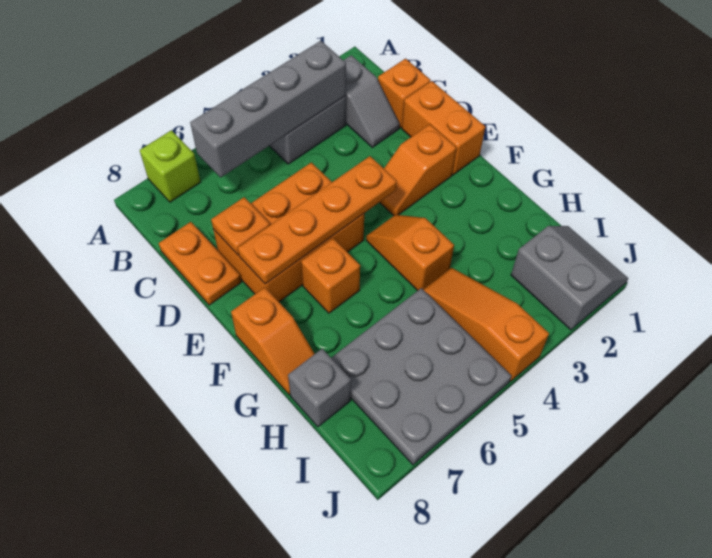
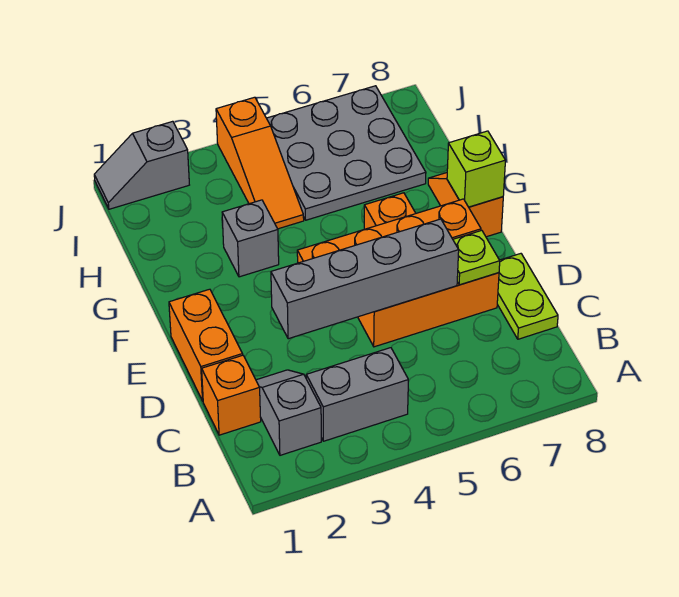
lime 1x1 brick [140,130,201,202] -> lime 1x1 brick moved to [447,131,505,207]
grey 1x4 brick [190,41,346,177] -> grey 1x4 brick moved to [271,219,459,339]
orange 1x2 plate [159,222,241,305] -> lime 1x2 plate [497,254,558,339]
orange 1x1 plate [211,197,270,255] -> lime 1x1 plate [453,230,500,285]
orange 1x2 slope [380,124,456,216] -> none
orange 1x2 slope [366,215,454,291] -> none
grey 1x1 brick [288,349,351,427] -> grey 1x1 brick moved to [222,200,279,277]
grey 2x2 slope [511,226,628,330] -> grey 1x2 slope [94,121,189,209]

